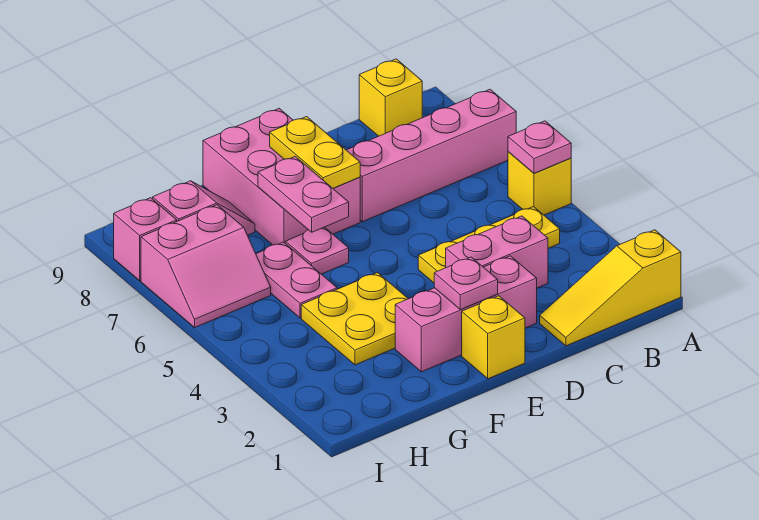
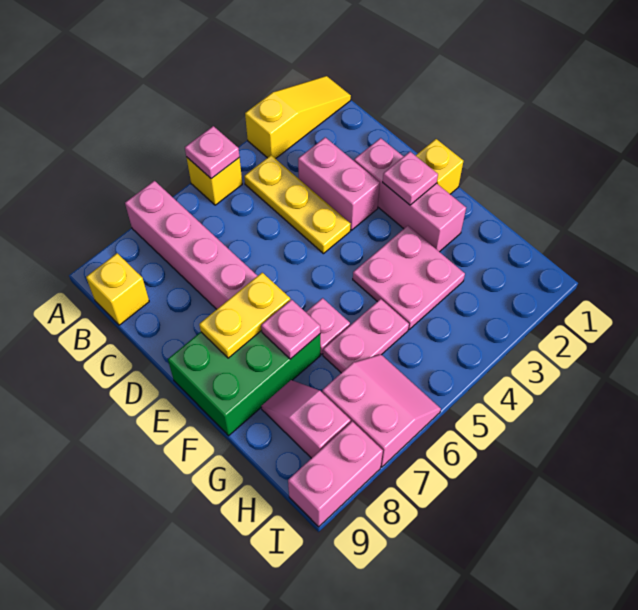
yellow 1x3 slope [540,230,681,346] -> yellow 1x3 slope turned to [245,76,351,159]
pink 2x3 brick [203,108,360,245] -> green 2x3 brick [168,330,320,436]
yellow 2x2 plate [301,273,408,365] -> pink 2x2 plate [353,226,465,329]
pink 1x2 plate [258,157,349,232] -> pink 1x1 plate [261,300,320,359]
pink 1x1 brick [114,198,177,281] -> pink 1x2 brick [288,421,383,527]

